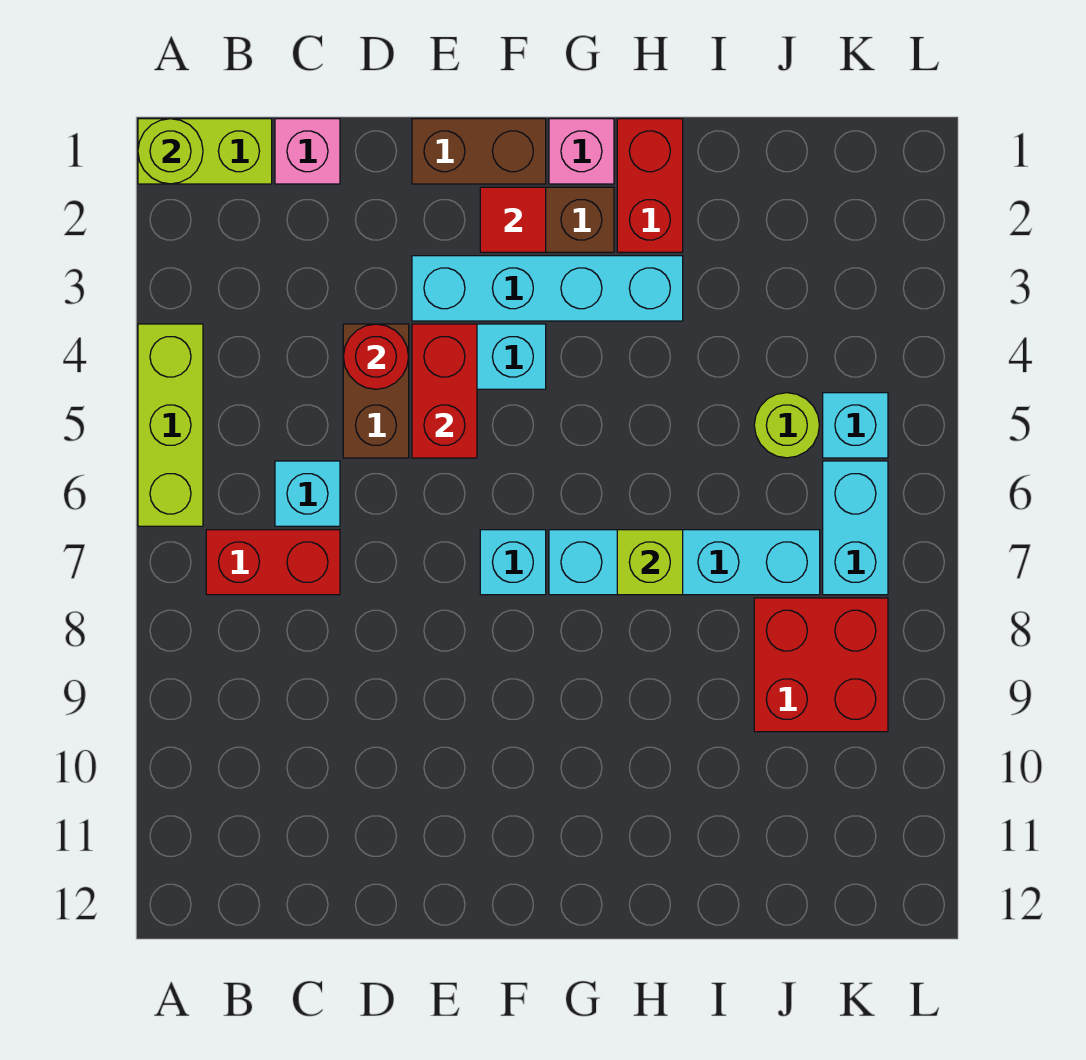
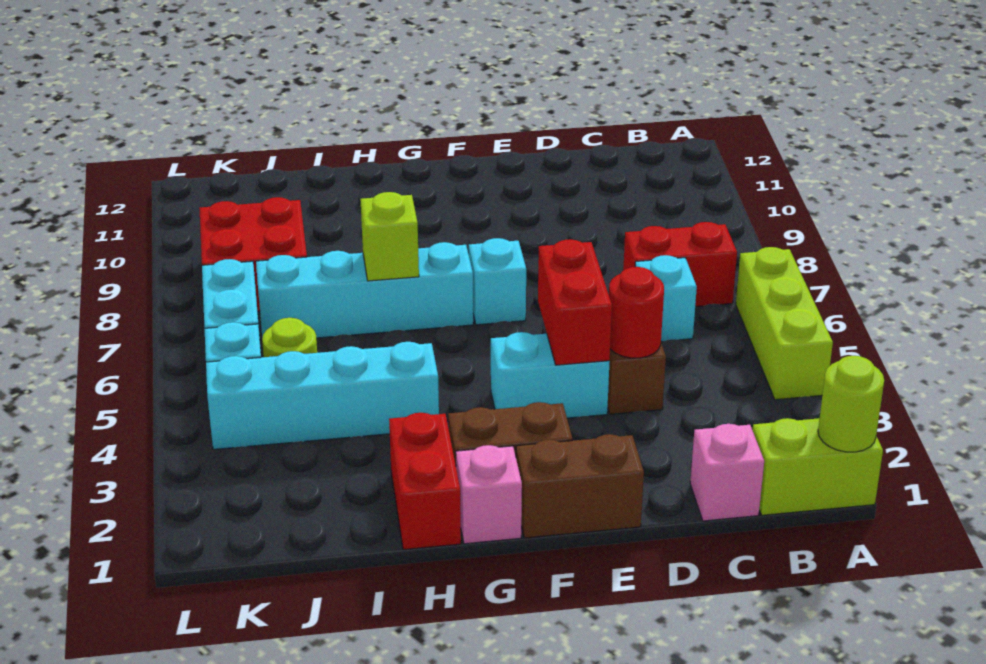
cyan 1x4 brick [412,256,683,321] -> cyan 1x4 brick moved to [206,342,439,449]
red 1x1 tile [480,187,546,252] -> none

